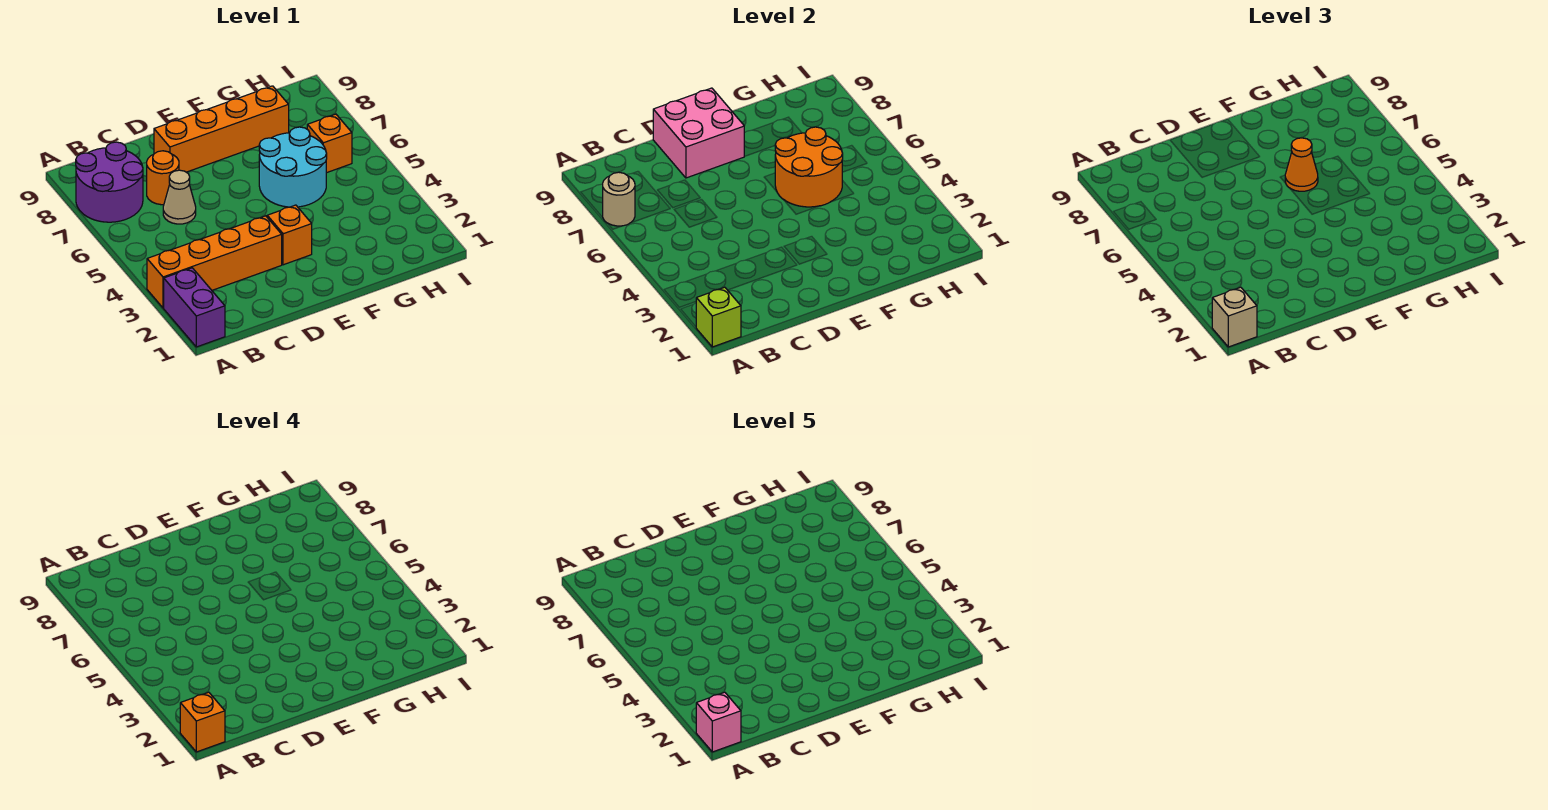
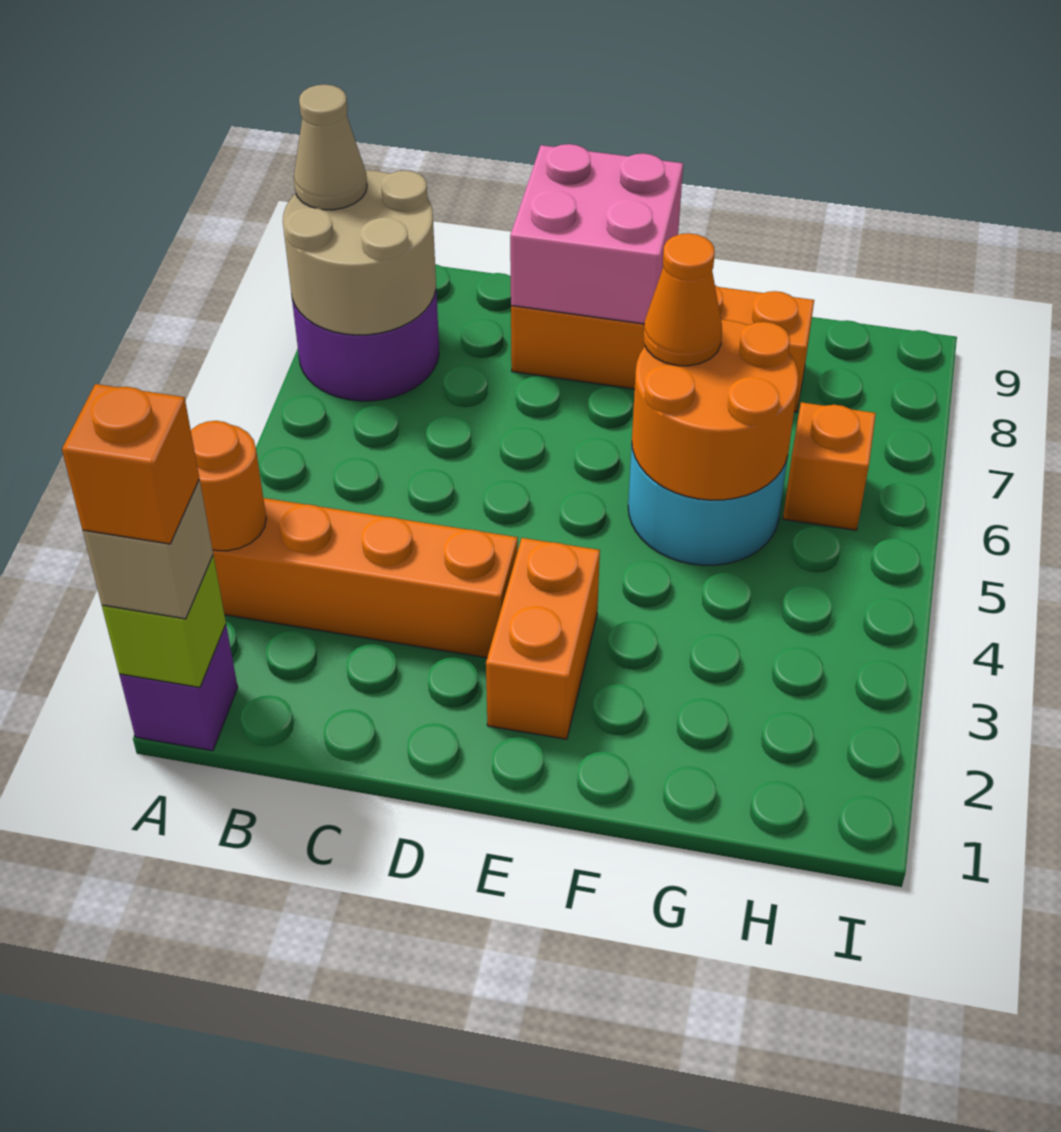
purple 1x2 brick [164,268,225,347] -> purple 1x1 brick [119,625,238,751]
pink 1x1 brick [696,692,741,752] -> none
tan 1x1 round brick [603,172,635,226] -> tan 2x2 round brick [283,170,436,335]
tan 1x1 cone [163,170,196,224] -> tan 1x1 cone moved to [294,84,367,210]
orange 1x1 round brick [147,151,179,205] -> orange 1x1 round brick moved to [191,421,266,551]
orange 1x1 brick [267,205,312,265] -> orange 1x2 brick [486,538,600,739]

